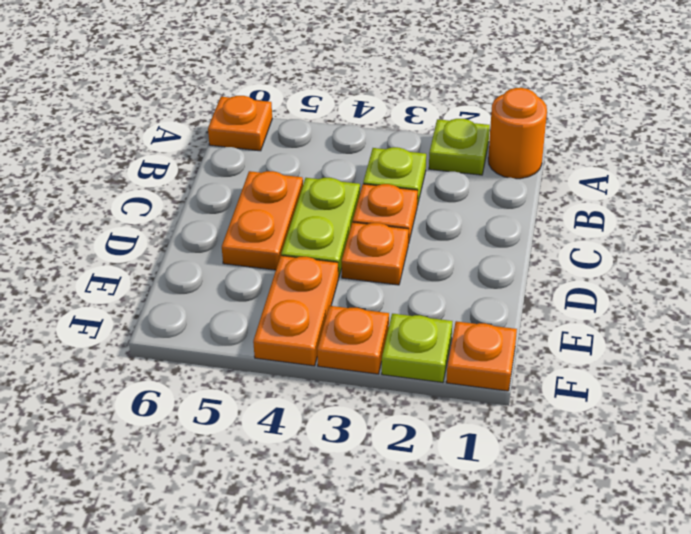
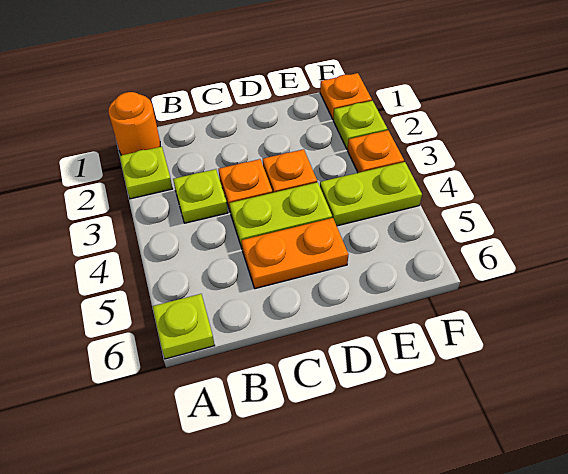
orange 1x1 plate [208,96,272,151] -> lime 1x1 plate [152,294,215,359]
orange 1x2 plate [253,256,338,366] -> lime 1x2 plate [320,162,422,226]

